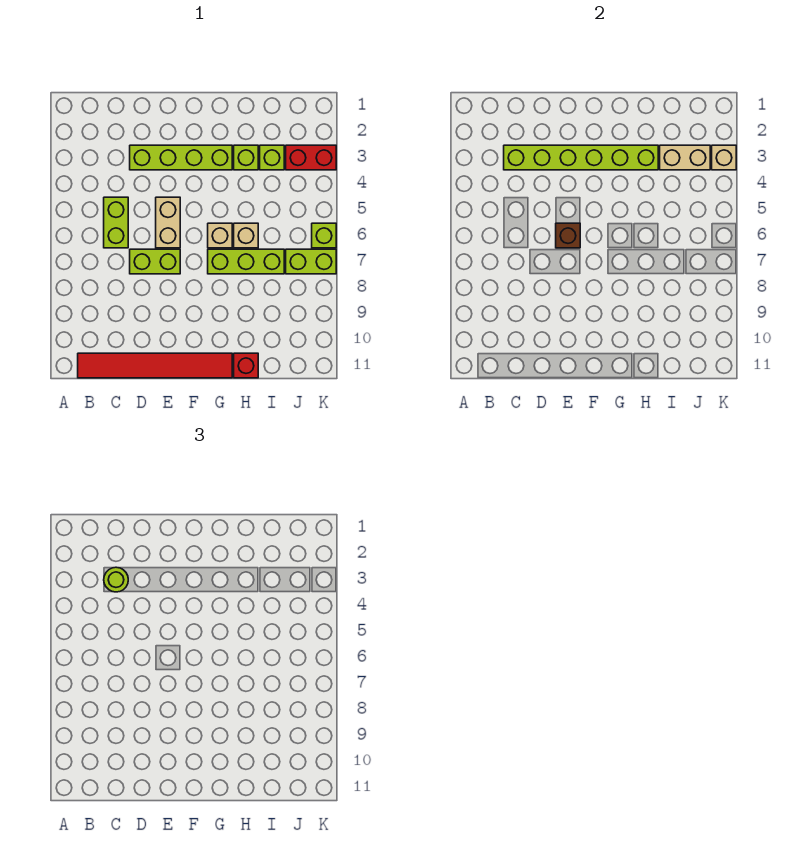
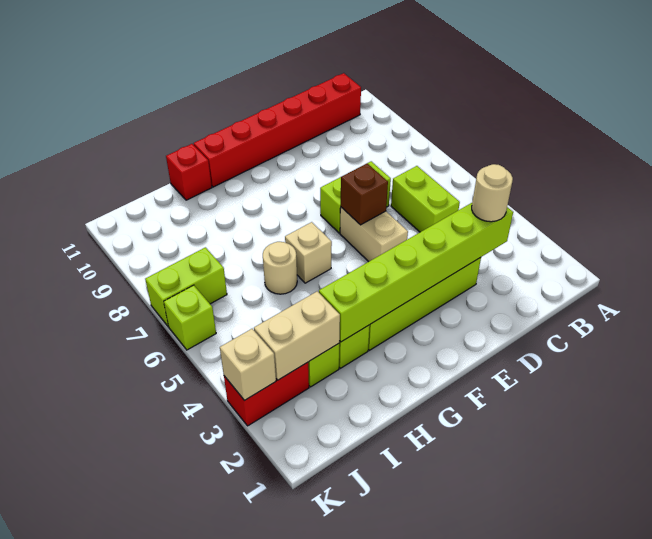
red 1x6 tile [78,353,232,378] -> red 1x6 brick [194,73,361,187]
lime 1x1 round brick [104,567,128,592] -> tan 1x1 round brick [472,164,513,222]
lime 1x3 brick [208,249,284,274] -> none
tan 1x1 brick [234,223,258,248] -> tan 1x1 round brick [263,242,297,294]

